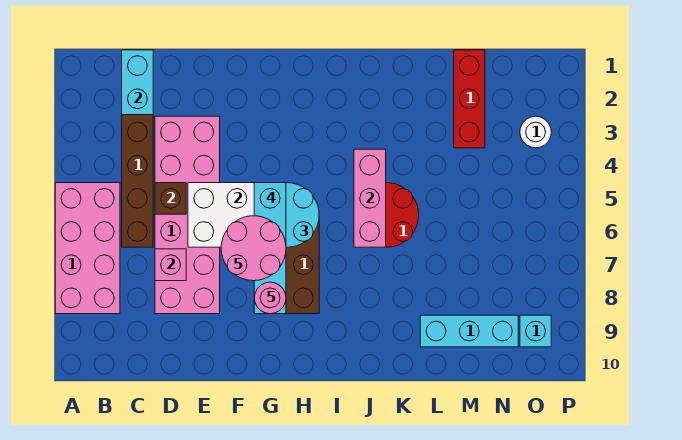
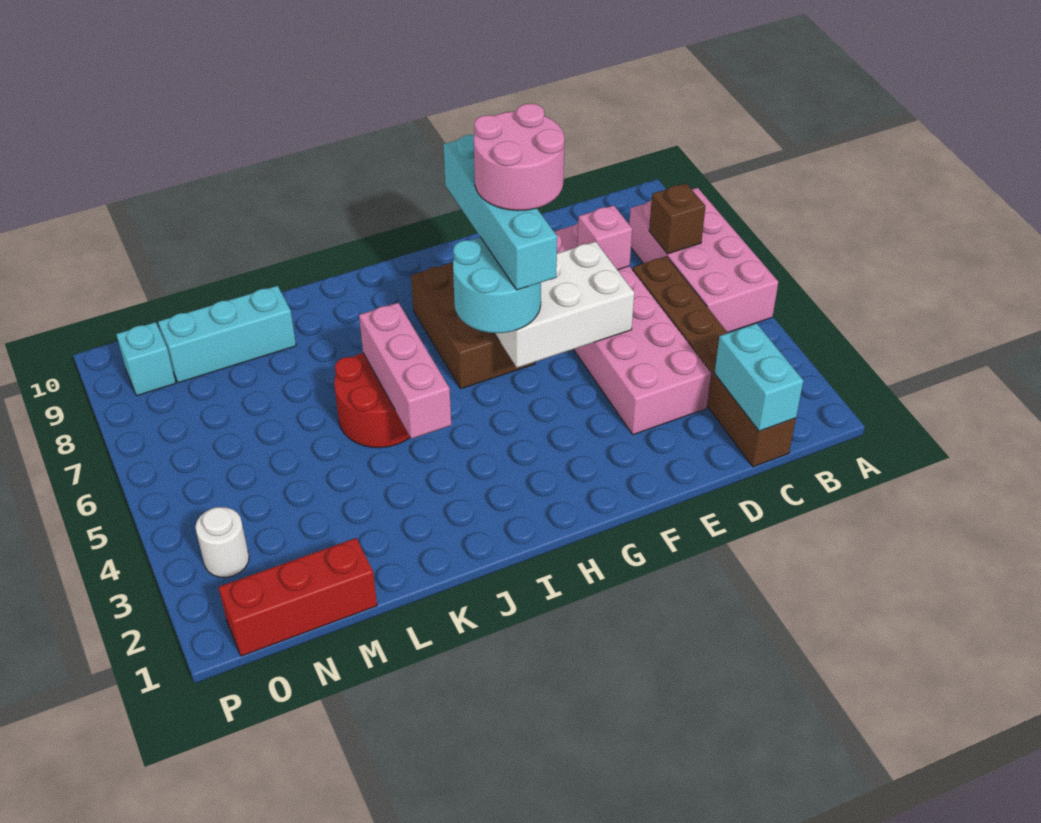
brown 1x1 brick [155,183,186,214] -> brown 1x1 brick moved to [649,183,706,254]
pink 1x1 round brick [254,282,286,314] -> none
red 1x3 brick [454,50,485,148] -> red 1x3 brick turned to [219,538,377,656]

